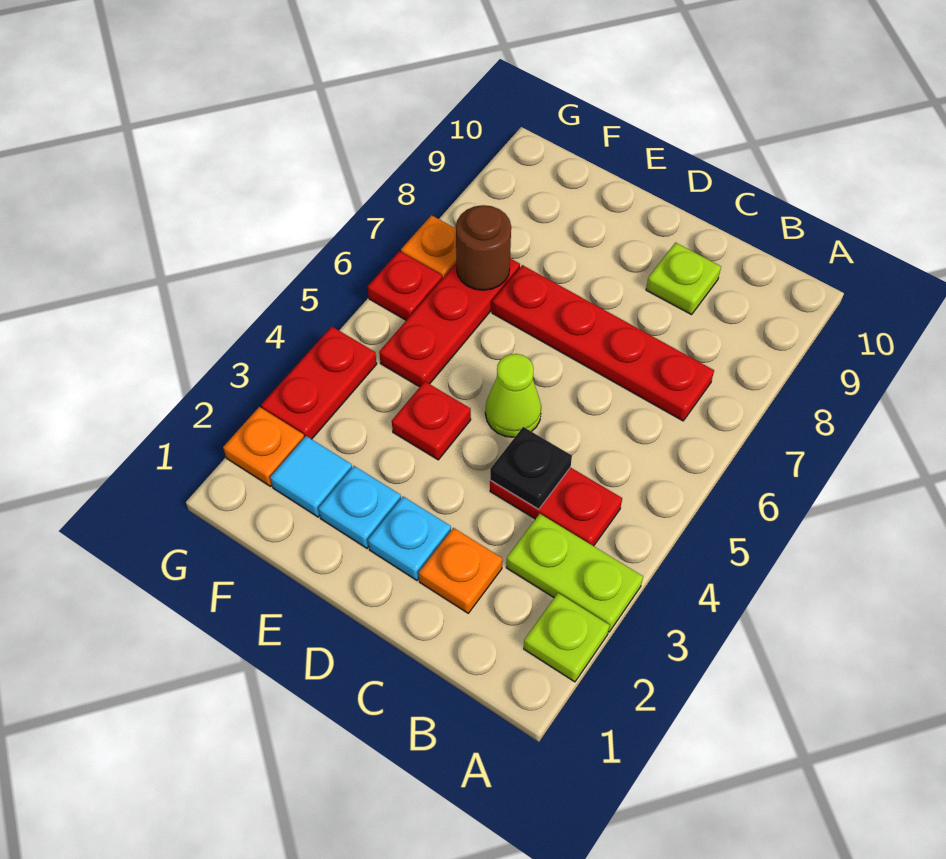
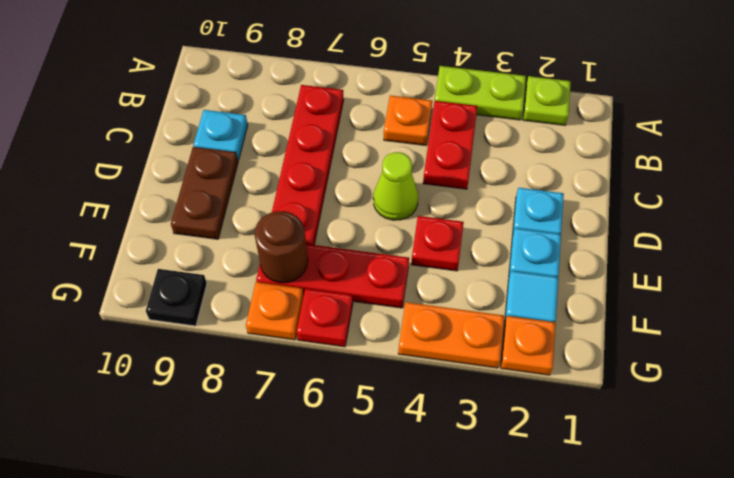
lime 1x2 plate [506,514,643,632] -> lime 1x2 plate turned to [435,66,526,120]
orange 1x1 plate [419,528,502,613] -> orange 1x1 plate moved to [384,95,432,146]
black 1x1 plate [490,427,572,509] -> black 1x1 plate moved to [146,269,207,326]
lime 1x1 plate [646,243,721,315] -> cyan 1x1 plate [193,110,248,160]
none -> brown 1x2 plate [171,147,238,239]
red 1x2 plate [261,326,377,439] -> orange 1x2 plate [398,302,504,368]

